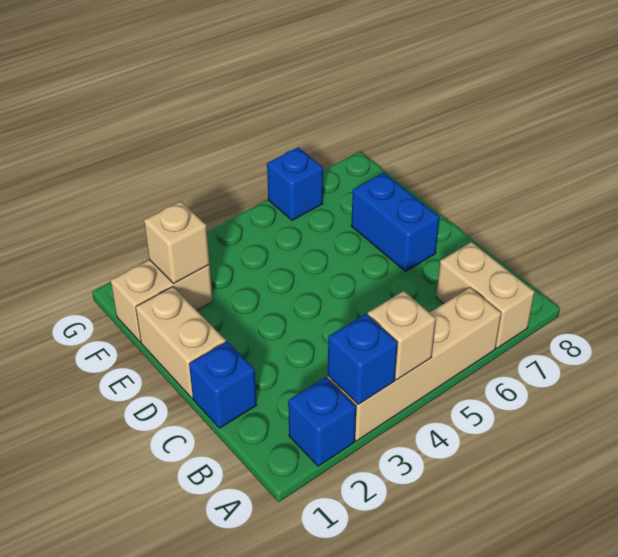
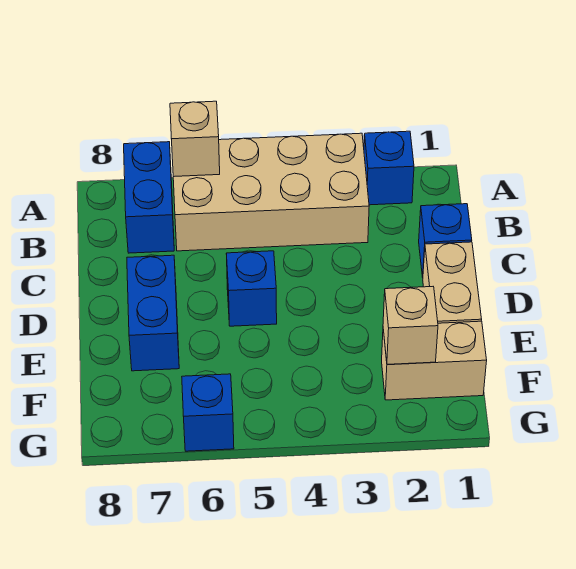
tan 1x4 brick [328,287,501,441] -> tan 2x4 brick [173,133,369,251]
blue 1x1 brick [328,314,398,404] -> blue 1x1 brick moved to [226,251,277,326]
tan 1x1 brick [368,291,436,380] -> tan 1x1 brick moved to [170,101,220,177]
tan 1x2 brick [436,242,535,348] -> blue 1x2 brick [124,142,174,253]

